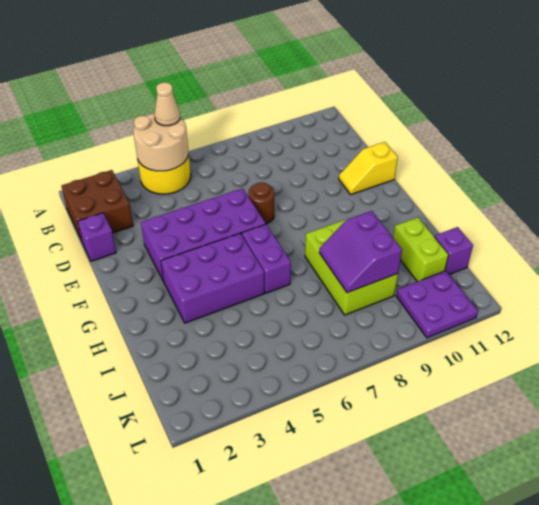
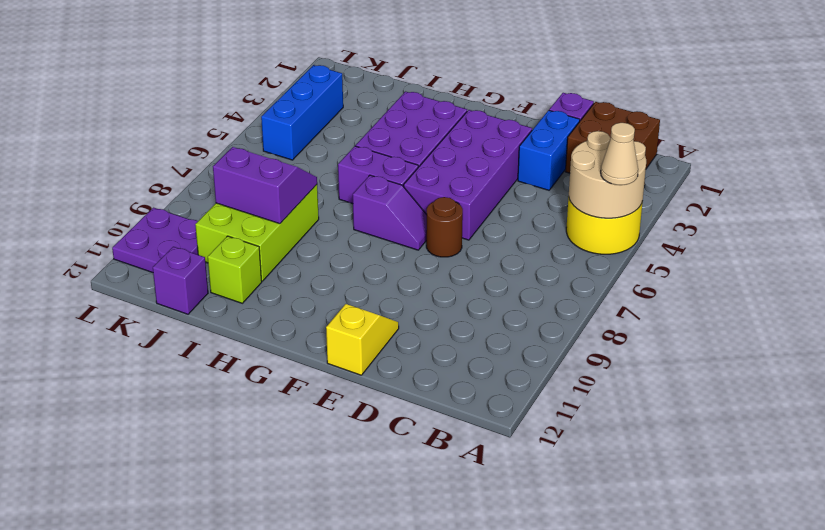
none -> blue 1x2 brick [518,110,580,190]
none -> purple 1x2 slope [353,175,427,250]
lime 2x3 brick [305,216,398,315] -> lime 2x3 brick turned to [195,185,319,281]
lime 1x2 brick [393,217,449,282] -> lime 1x1 brick [208,236,262,303]
none -> blue 1x3 brick [261,65,343,160]

